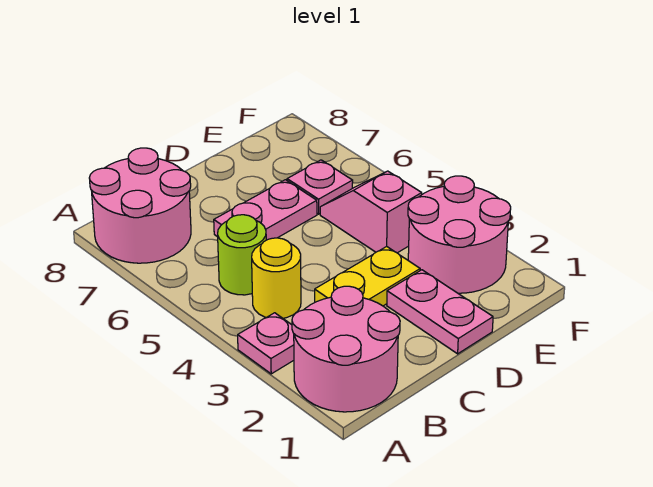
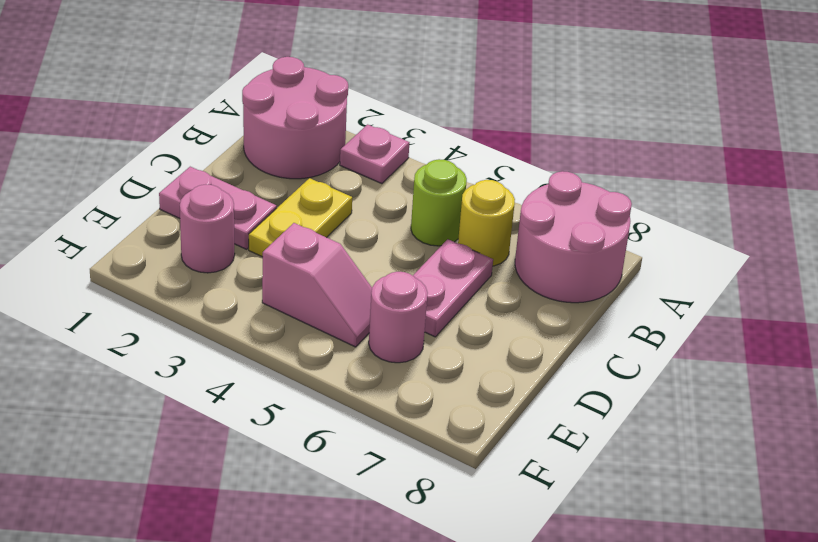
yellow 1x1 round brick [252,238,301,318] -> yellow 1x1 round brick moved to [458,180,515,266]
pink 2x2 round brick [408,176,511,293] -> pink 1x1 round brick [180,185,235,273]
pink 1x1 plate [287,160,353,214] -> pink 1x1 round brick [369,272,428,363]

